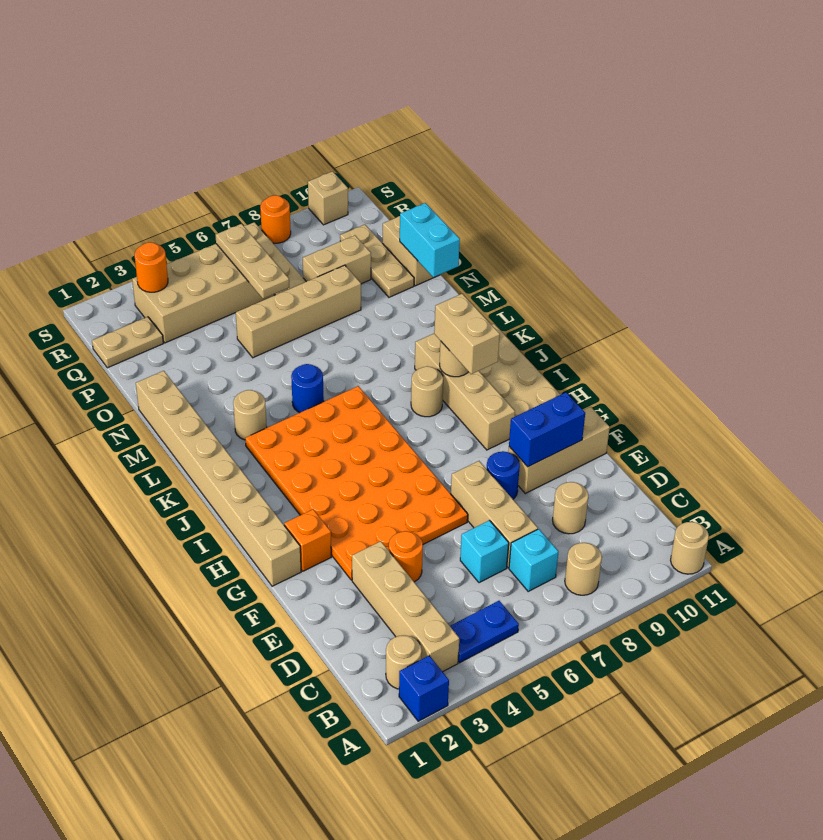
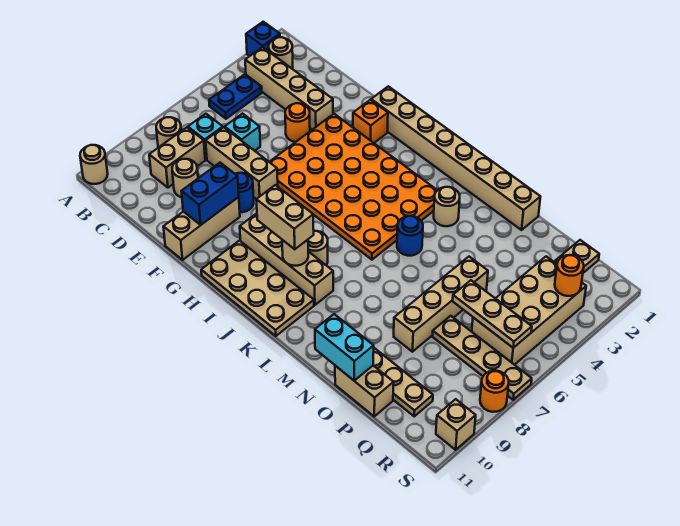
tan 1x2 brick [303,235,371,284] -> tan 1x2 brick moved to [149,127,205,188]

